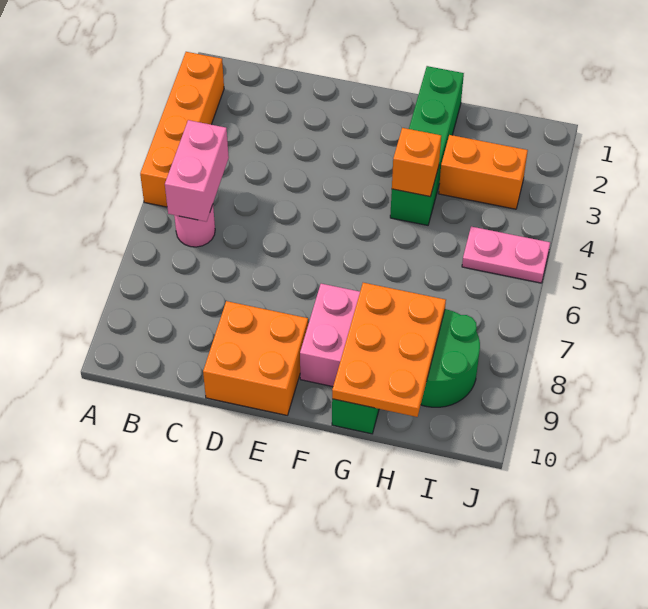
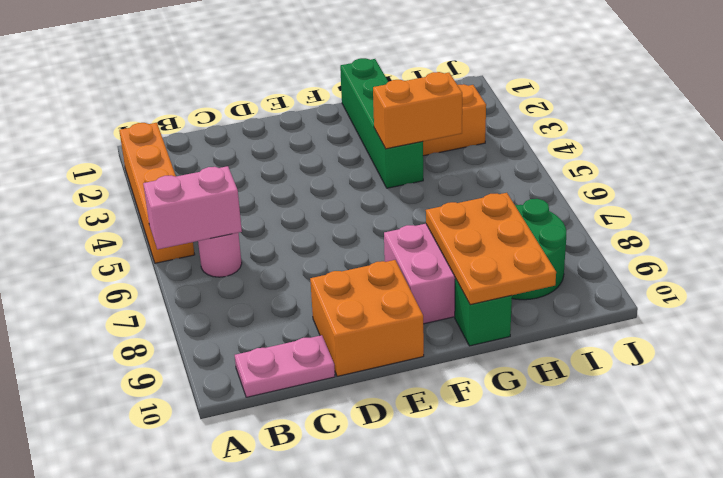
pink 1x2 brick [165,120,229,222] -> pink 1x2 brick turned to [143,166,242,249]
orange 1x1 brick [392,128,441,197] -> orange 1x2 brick [373,72,462,149]
pink 1x2 plate [462,227,550,283] -> pink 1x2 plate moved to [235,335,335,397]

